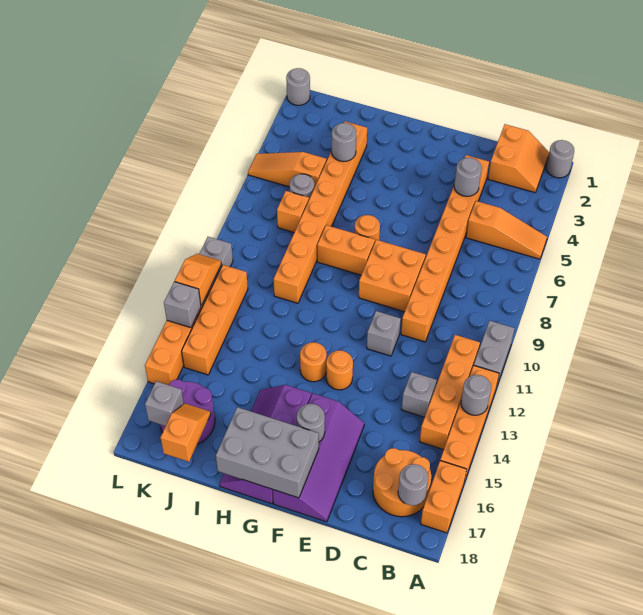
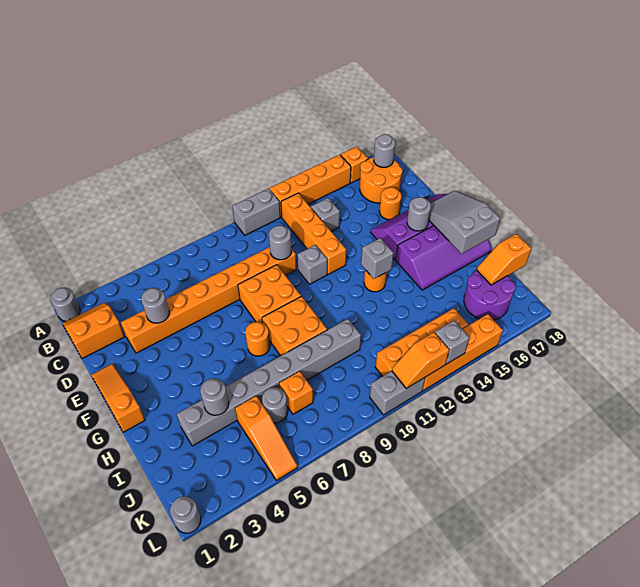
orange 1x3 slope [466,201,547,259] -> orange 1x3 slope moved to [92,364,145,432]
grey 1x1 round brick [461,375,491,415] -> grey 1x1 round brick moved to [269,225,292,260]
orange 1x2 brick [421,461,467,533] -> orange 1x1 brick [341,146,368,183]
orange 1x4 brick [420,335,480,450] -> orange 1x4 brick turned to [281,193,346,274]
orange 1x1 round brick [326,350,353,390] -> orange 1x1 round brick moved to [379,187,402,220]
grey 2x3 brick [216,407,319,498] -> grey 2x3 slope [429,191,500,254]
orange 1x2 brick [317,225,375,275] -> orange 2x2 brick [262,296,327,356]
orange 1x8 brick [274,121,367,303] -> grey 1x8 brick [177,319,361,446]
grey 1x1 brick [145,381,184,426] -> grey 1x1 brick moved to [361,238,394,279]

